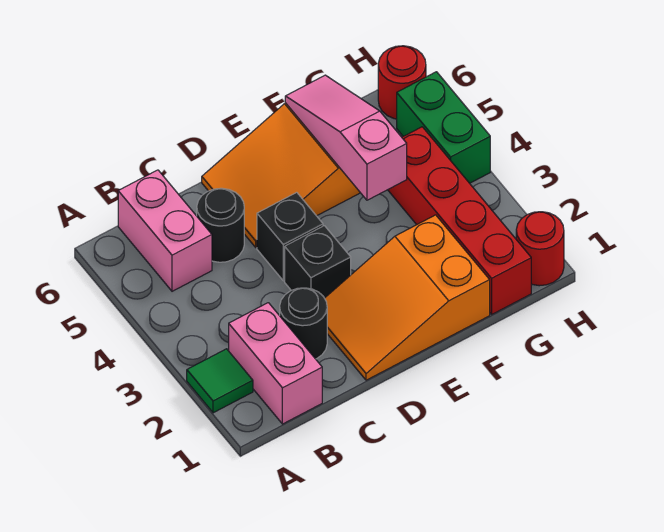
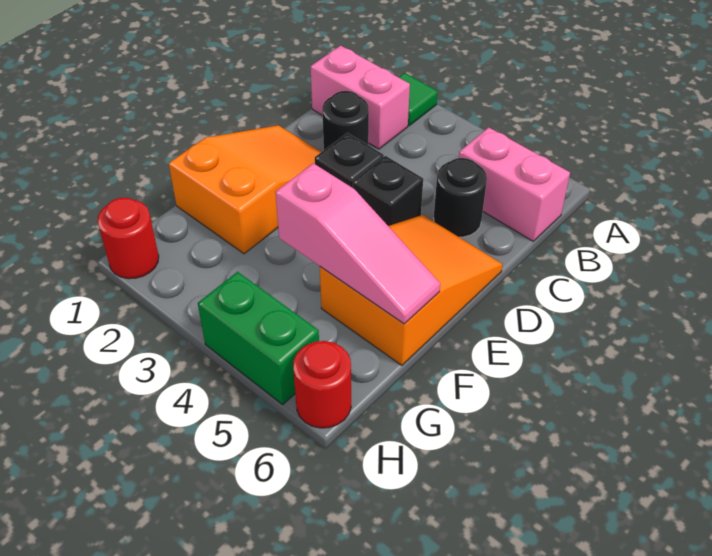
red 1x4 brick [388,127,531,314] -> none

